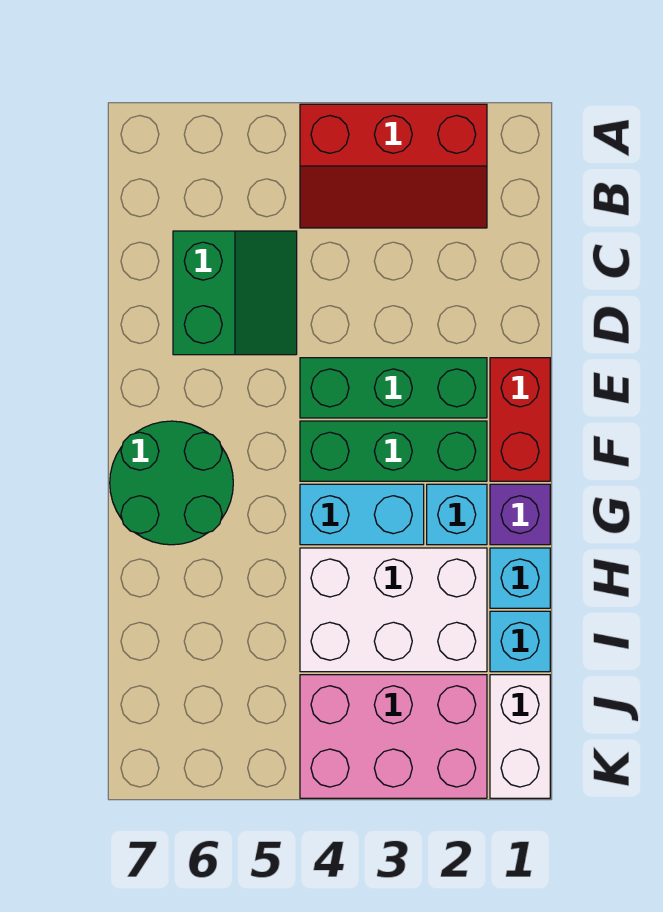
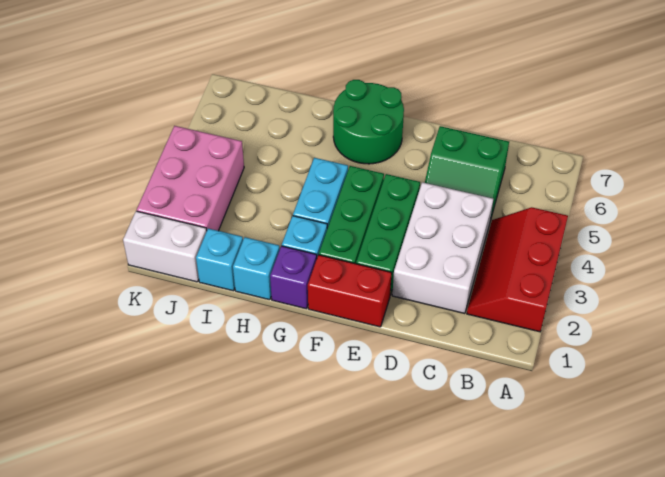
white 2x3 brick [300,548,487,672] -> white 2x3 brick moved to [392,182,493,314]

